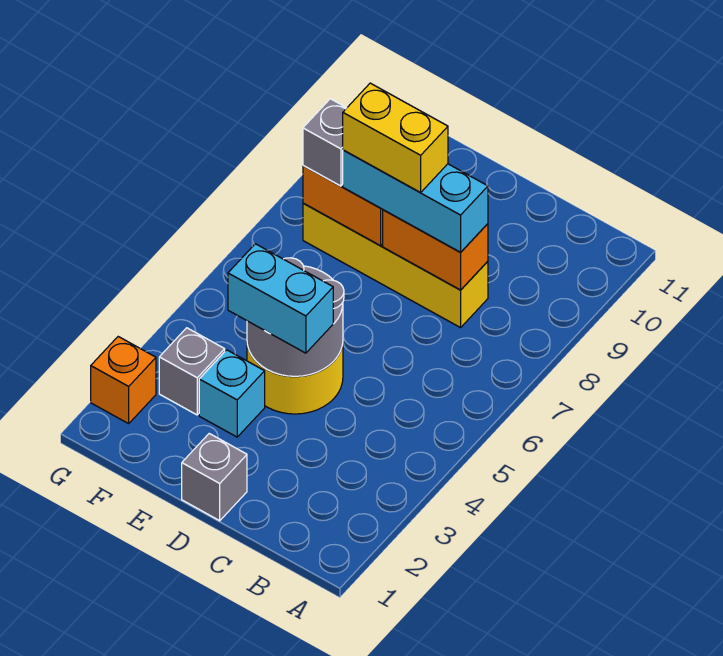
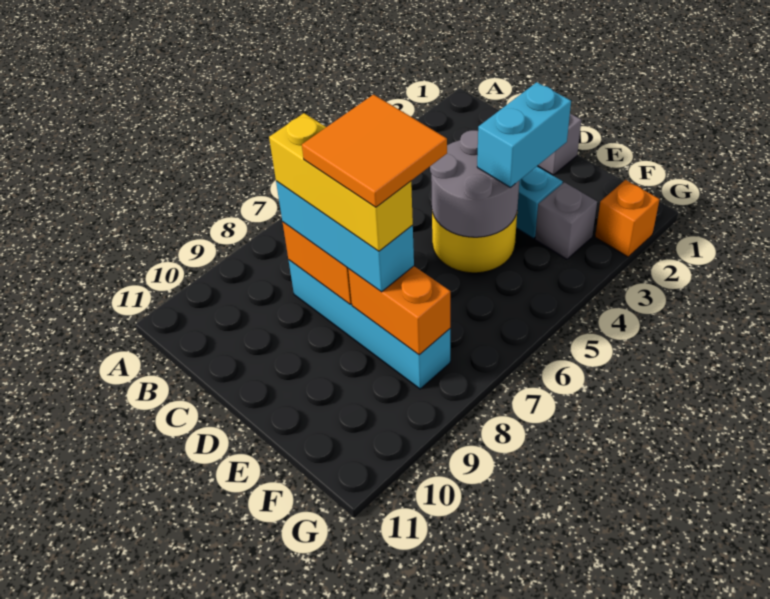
yellow 1x4 brick [303,203,488,328] -> cyan 1x4 brick [289,260,450,389]
cyan 1x2 brick [228,244,333,353] -> cyan 1x2 brick turned to [477,82,571,187]
none -> orange 2x2 tile [302,95,447,207]
yellow 1x2 brick [343,83,448,193] -> yellow 1x3 brick [269,113,413,251]
grey 1x1 brick [303,99,346,186] -> none

